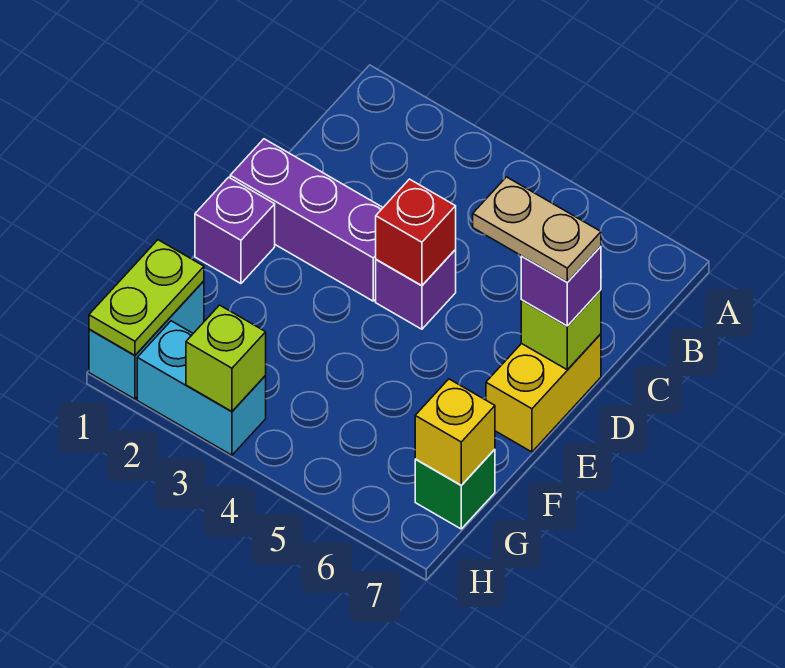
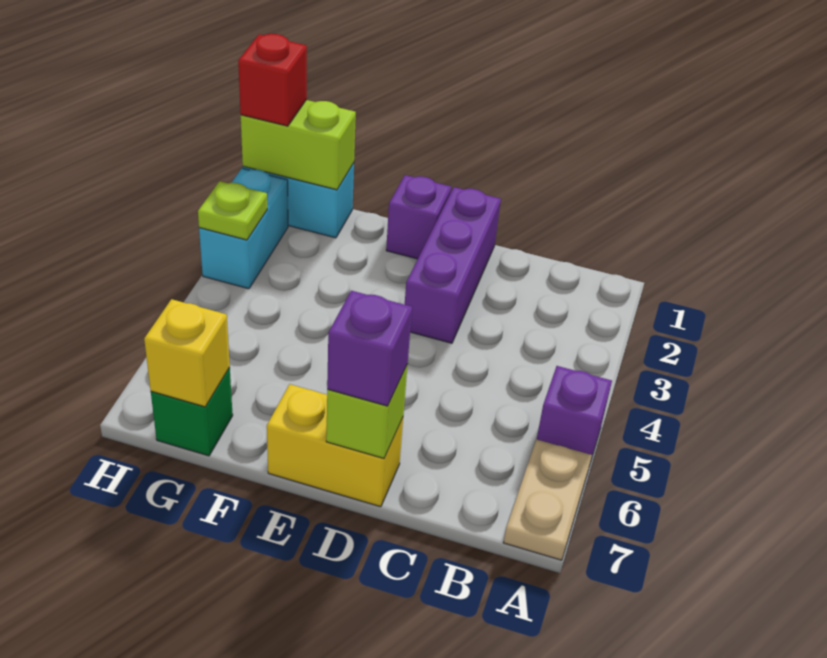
purple 1x1 brick [376,250,456,329] -> purple 1x1 brick moved to [537,366,612,462]
red 1x1 brick [376,179,456,286] -> red 1x1 brick moved to [238,34,307,126]
tan 1x2 plate [473,177,601,282] -> tan 1x2 plate moved to [504,439,592,560]
lime 1x2 plate [89,240,204,355] -> lime 1x2 brick [241,100,356,190]
lime 1x1 brick [186,305,266,411] -> lime 1x1 plate [198,181,267,240]

